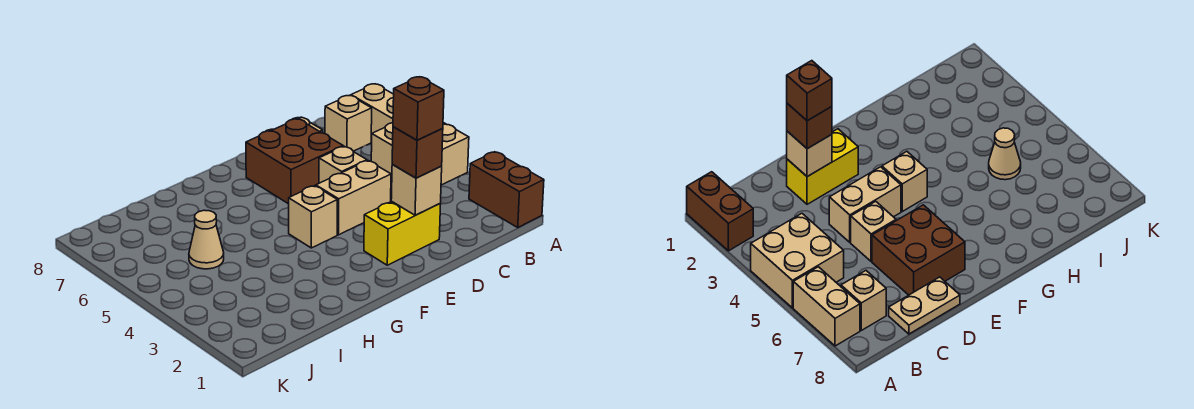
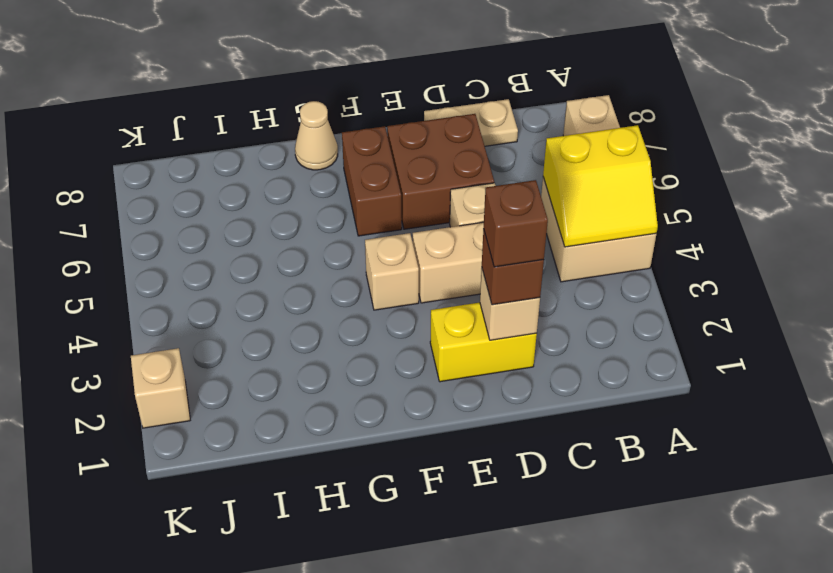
brown 1x2 brick [469,152,544,227] -> brown 1x2 brick moved to [342,126,402,236]
none -> yellow 2x2 slope [543,125,658,247]
tan 1x1 brick [325,95,372,151] -> tan 1x1 brick moved to [131,348,190,428]
tan 1x1 cone [189,210,224,269] -> tan 1x1 cone moved to [295,101,338,170]

